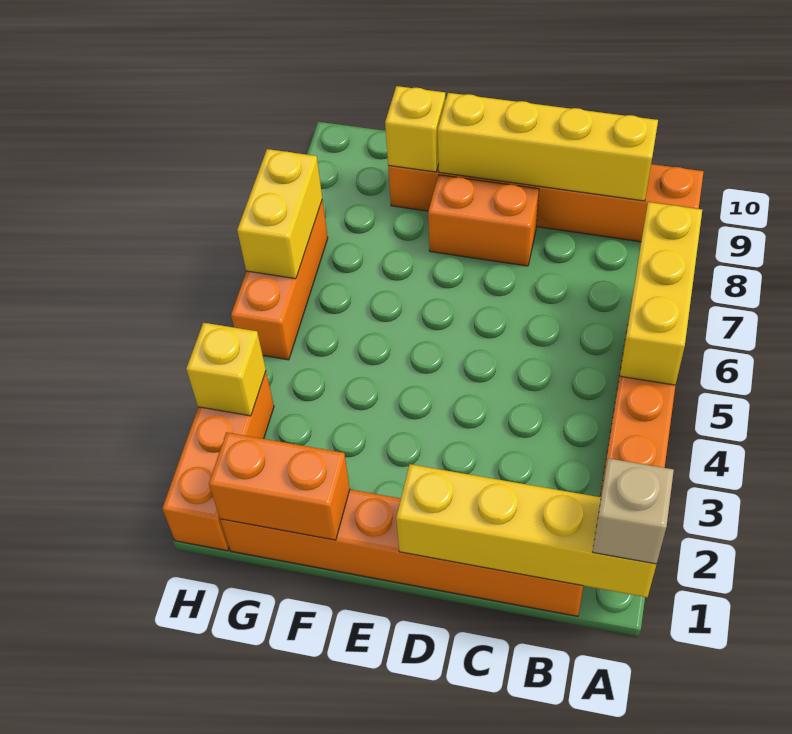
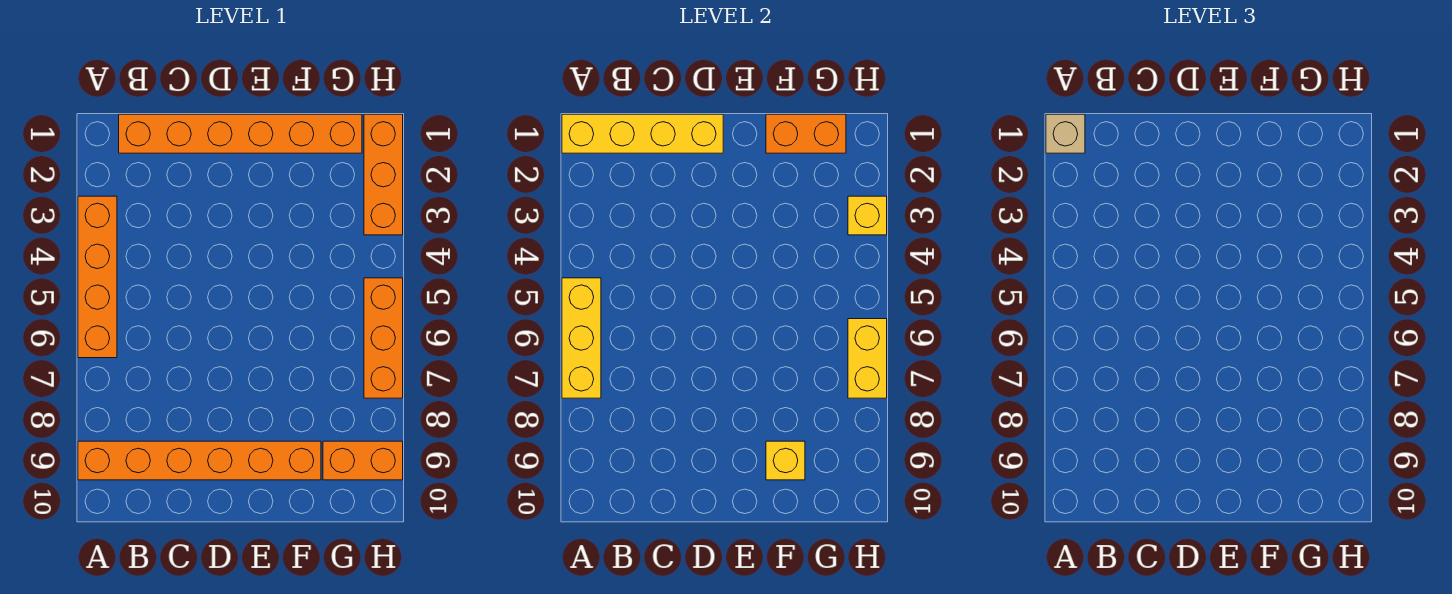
yellow 1x4 brick [438,93,658,201] -> none
orange 1x2 brick [428,175,539,266] -> orange 1x2 brick moved to [323,441,403,480]

